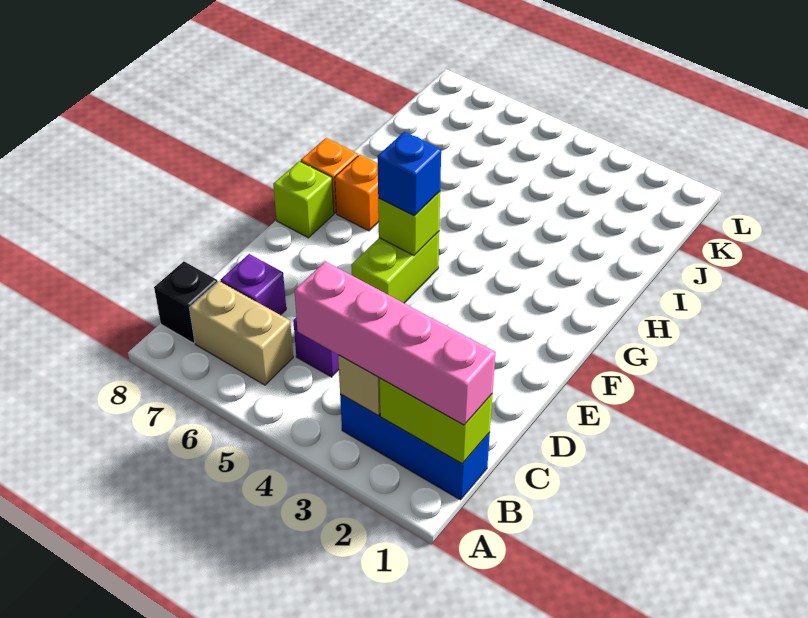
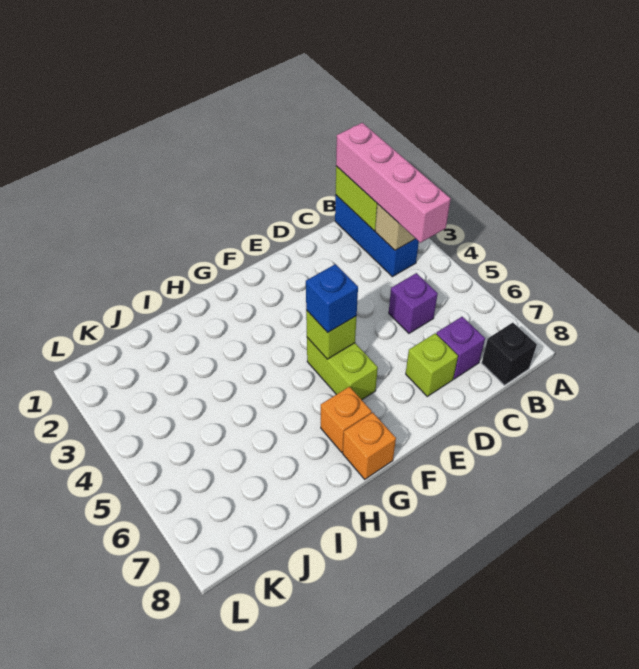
tan 1x2 brick [189,281,293,385] -> none
lime 1x2 brick [351,232,439,303] -> lime 1x2 brick turned to [307,338,378,400]
lime 1x1 brick [273,161,334,238] -> lime 1x1 brick moved to [406,333,458,396]

